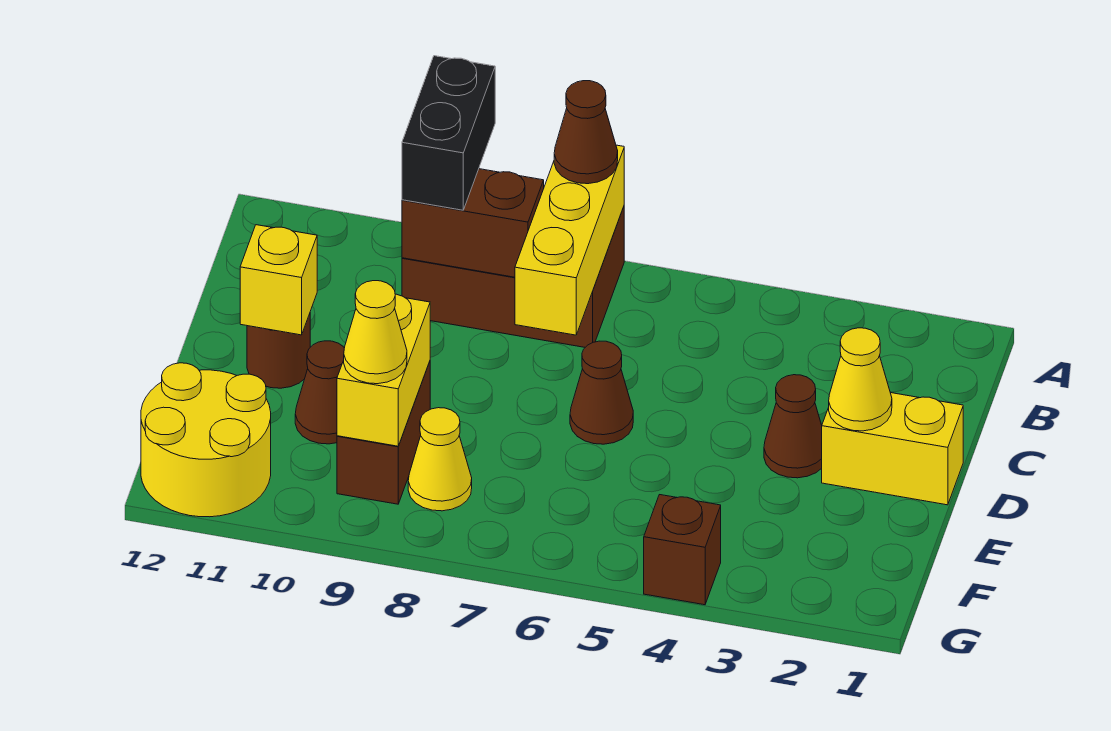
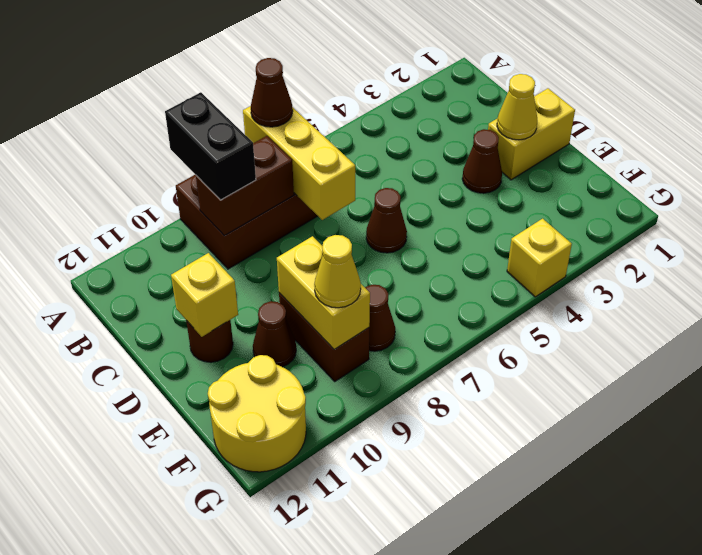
yellow 1x1 cone [408,408,472,511] -> brown 1x1 cone [365,285,395,351]
brown 1x1 brick [644,495,721,605] -> yellow 1x1 brick [507,219,572,297]

